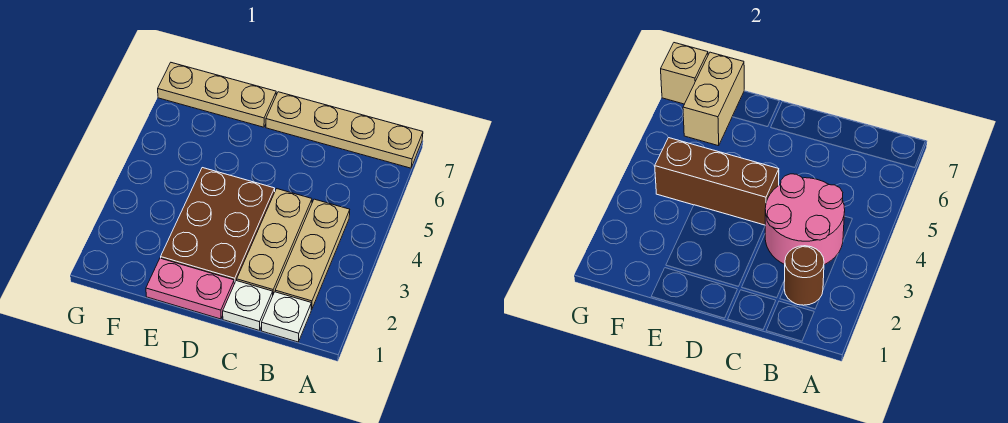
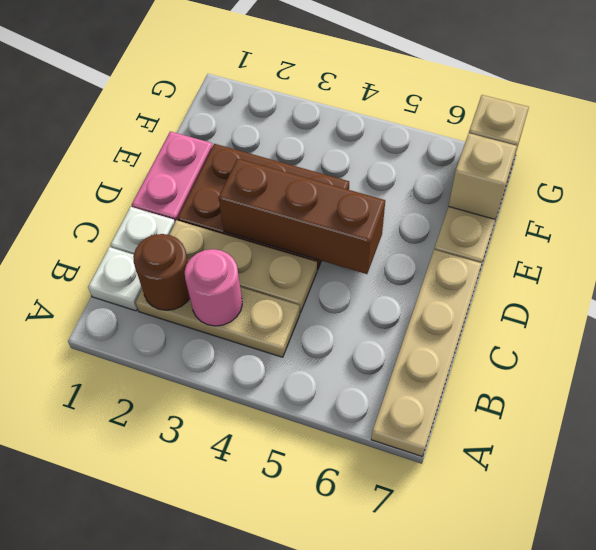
pink 2x2 round brick [765,174,845,265] -> pink 1x1 round brick [185,249,242,326]
brown 1x3 brick [655,138,779,225] -> brown 1x3 brick turned to [219,159,385,274]
tan 1x2 brick [683,52,744,146] -> tan 1x1 brick [448,133,517,219]

